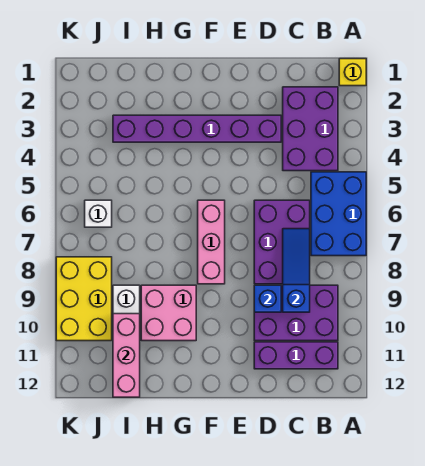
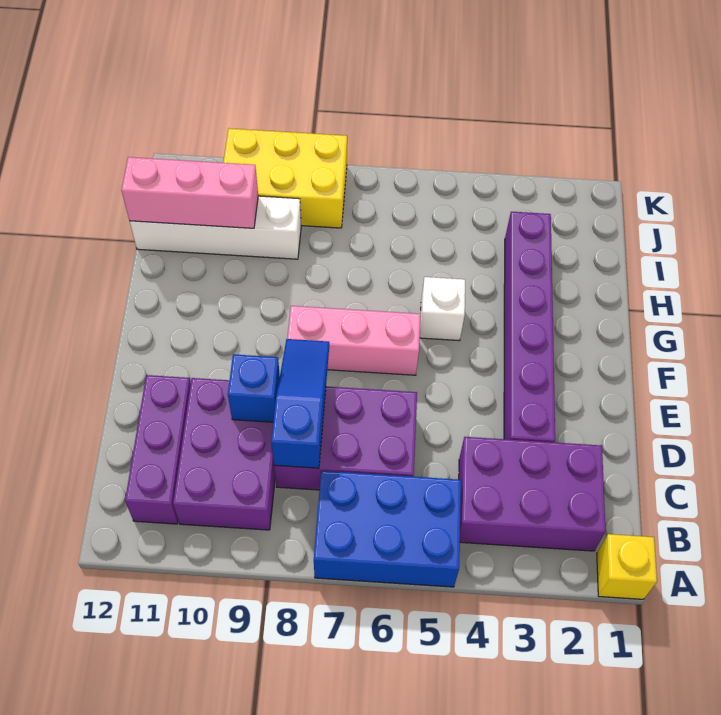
blue 1x3 slope [283,229,310,312] -> blue 1x3 slope turned to [271,339,329,468]
pink 2x2 brick [141,285,196,341] -> none
white 1x1 brick [85,200,112,227] -> white 1x1 brick moved to [420,277,465,341]

